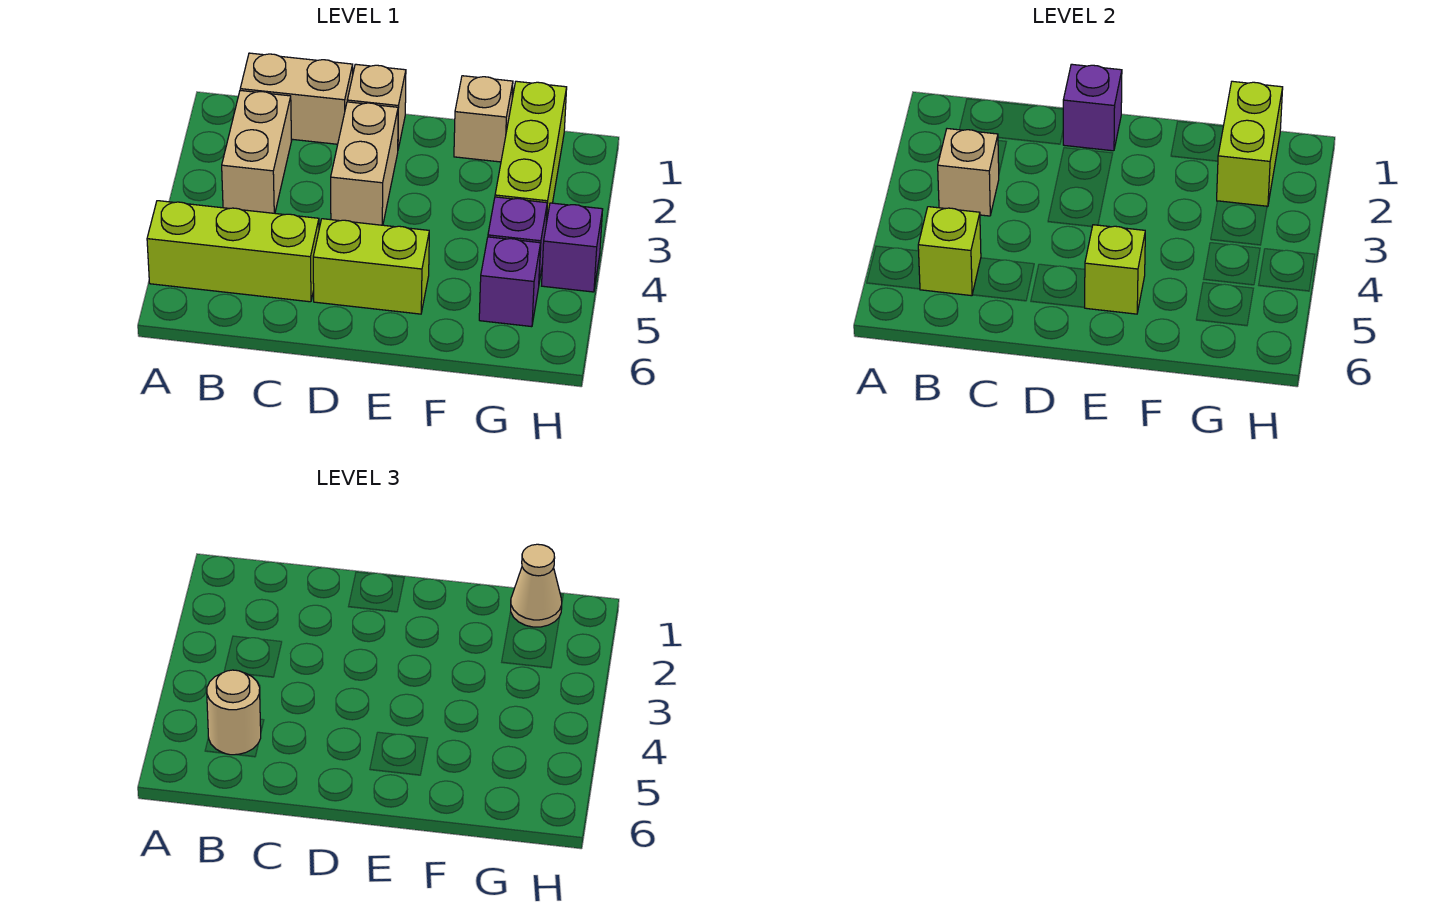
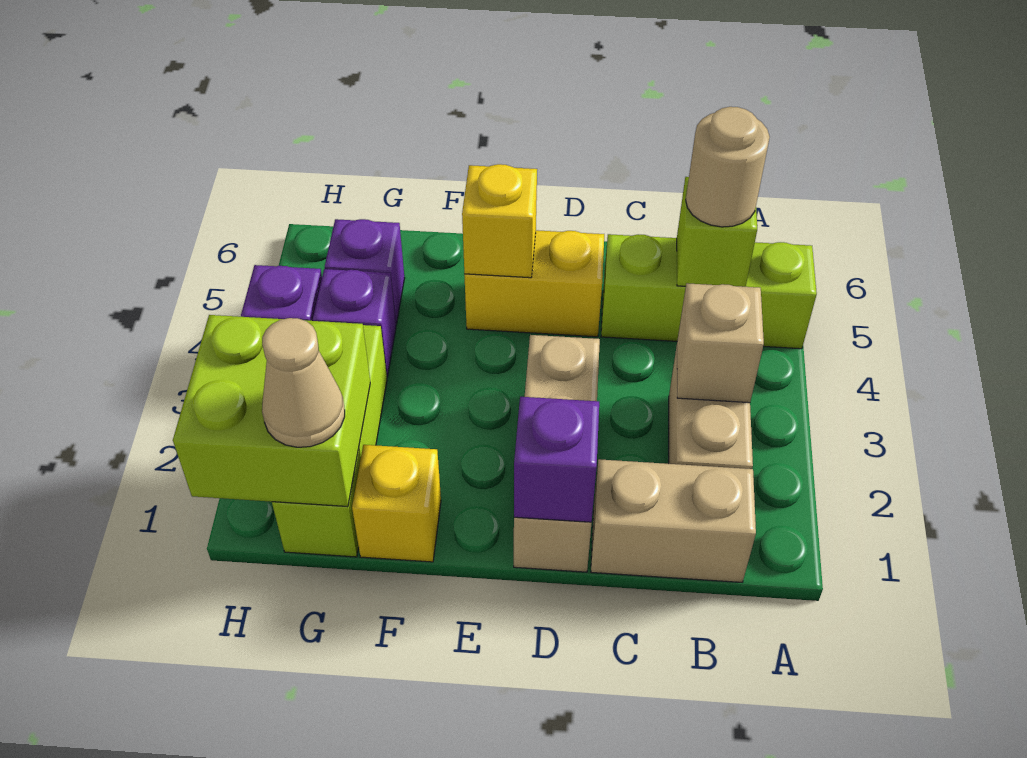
lime 1x2 brick [313,219,429,314] -> yellow 1x2 brick [464,230,604,337]
lime 1x1 brick [1084,225,1145,314] -> yellow 1x1 brick [462,164,537,278]
tan 1x1 brick [454,76,513,162] -> yellow 1x1 brick [352,445,441,562]
lime 1x2 brick [1217,81,1283,207] -> lime 2x2 brick [173,315,370,507]

